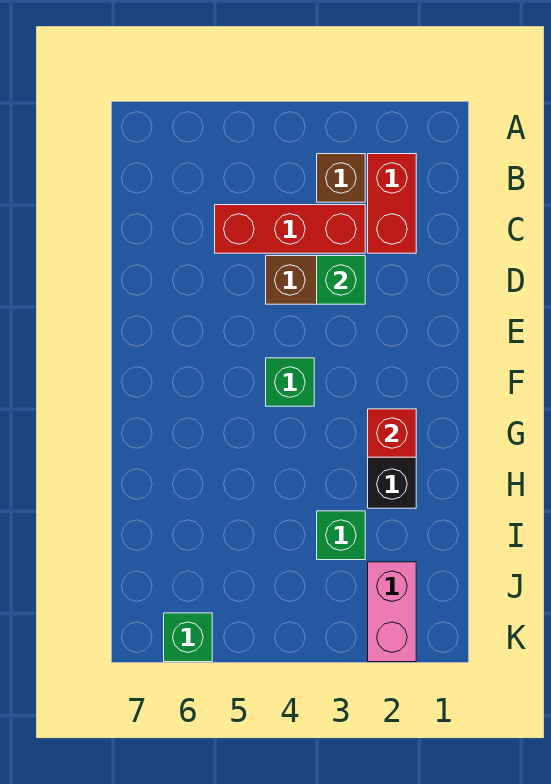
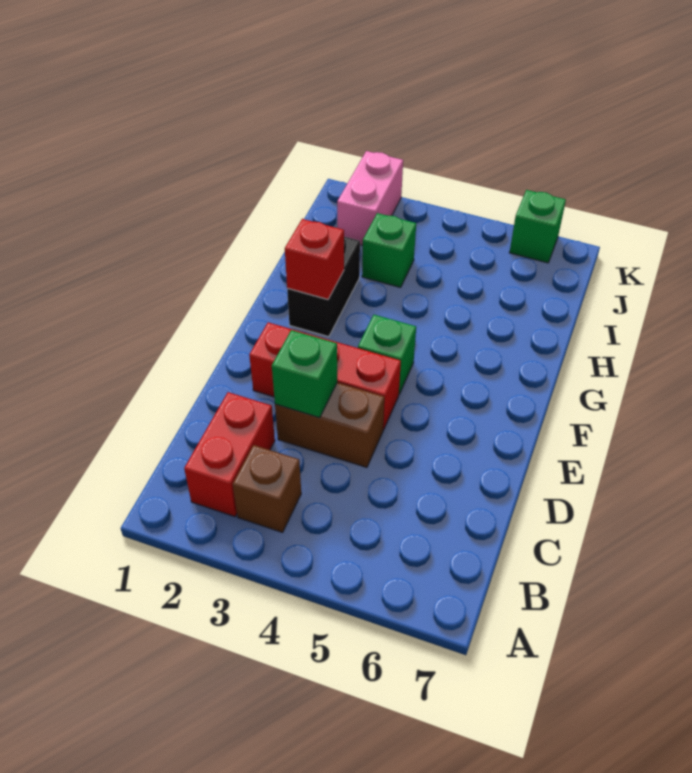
red 1x3 brick [215,205,365,253] -> red 1x3 brick moved to [249,322,401,430]

